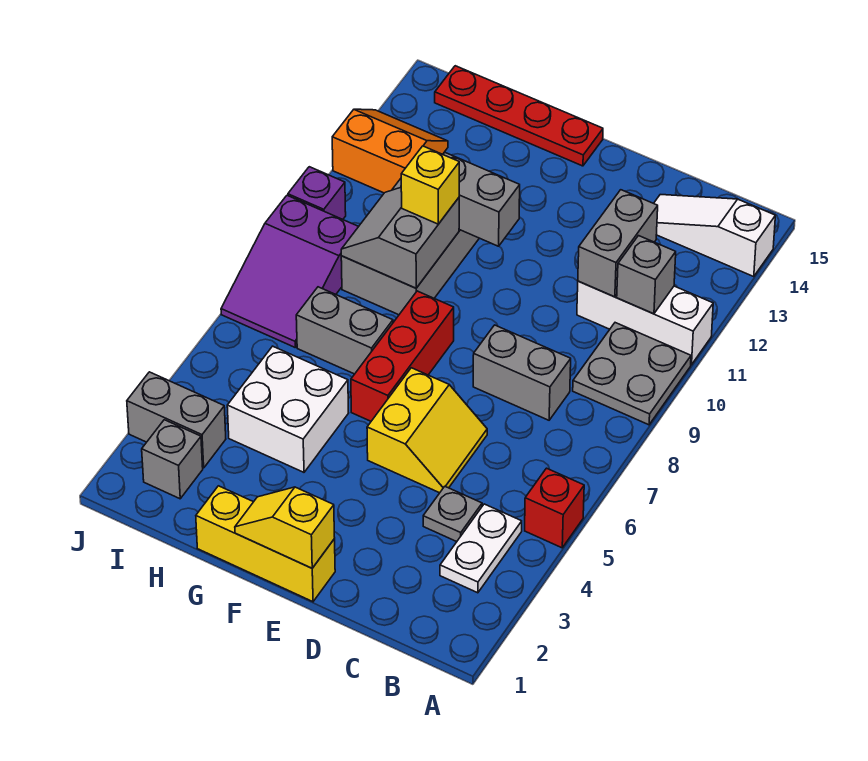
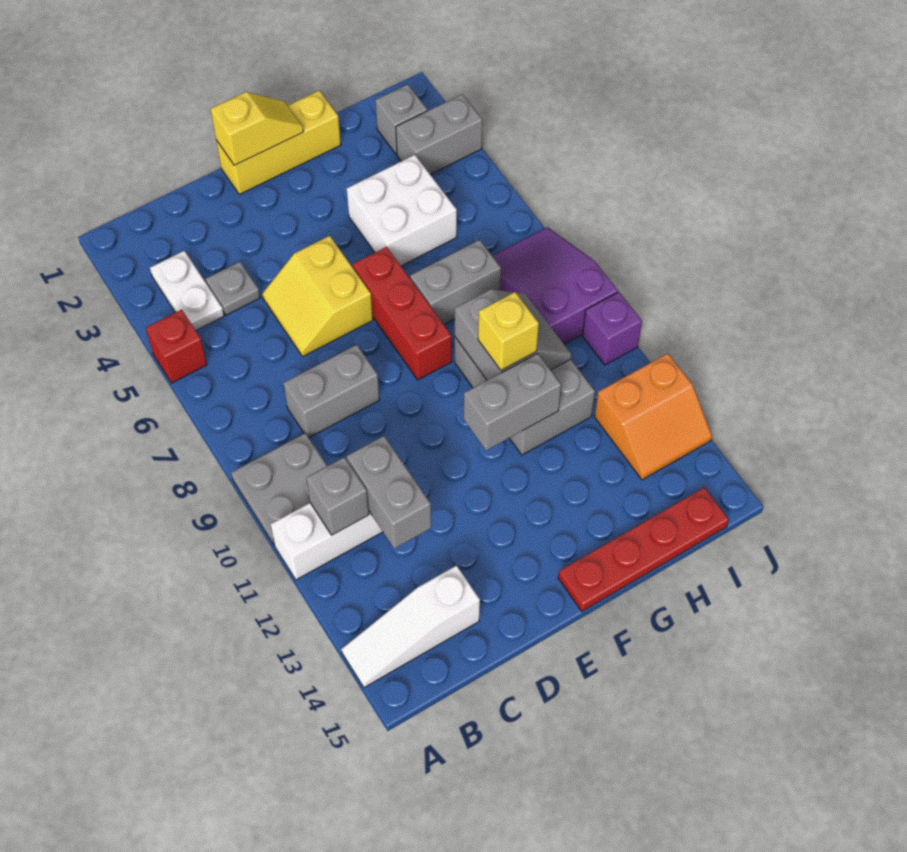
white 1x3 slope [654,195,775,277] -> white 1x3 slope turned to [341,566,480,688]

